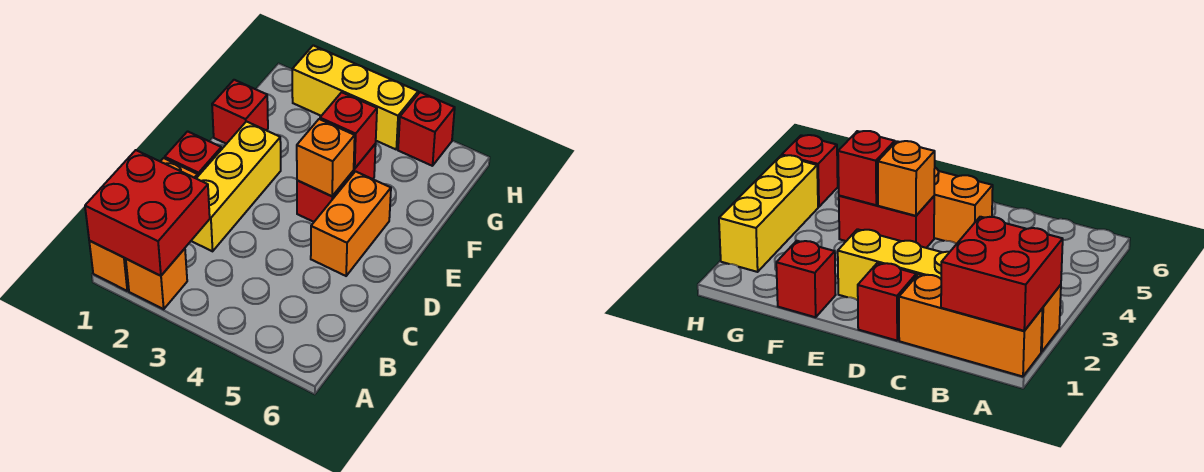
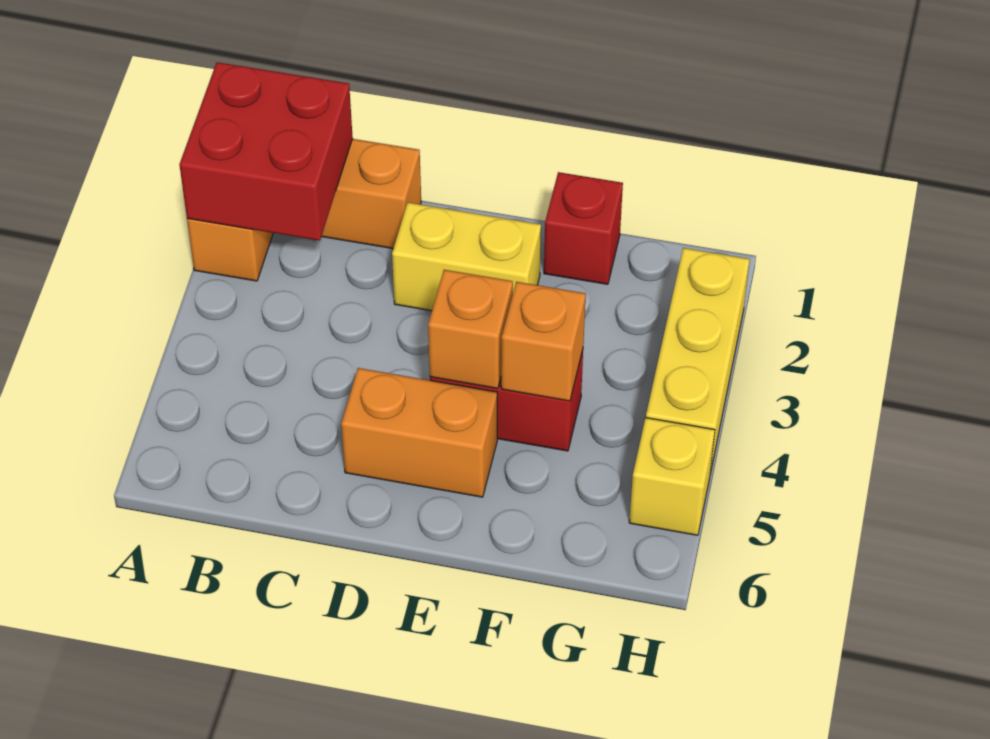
yellow 1x3 brick [191,122,281,251] -> yellow 1x2 brick [392,202,541,311]
red 1x1 brick [165,131,221,176] -> none
red 1x1 brick [320,92,377,169] -> orange 1x1 brick [501,282,586,401]
red 1x1 brick [398,92,455,166] -> yellow 1x1 brick [629,418,715,535]

